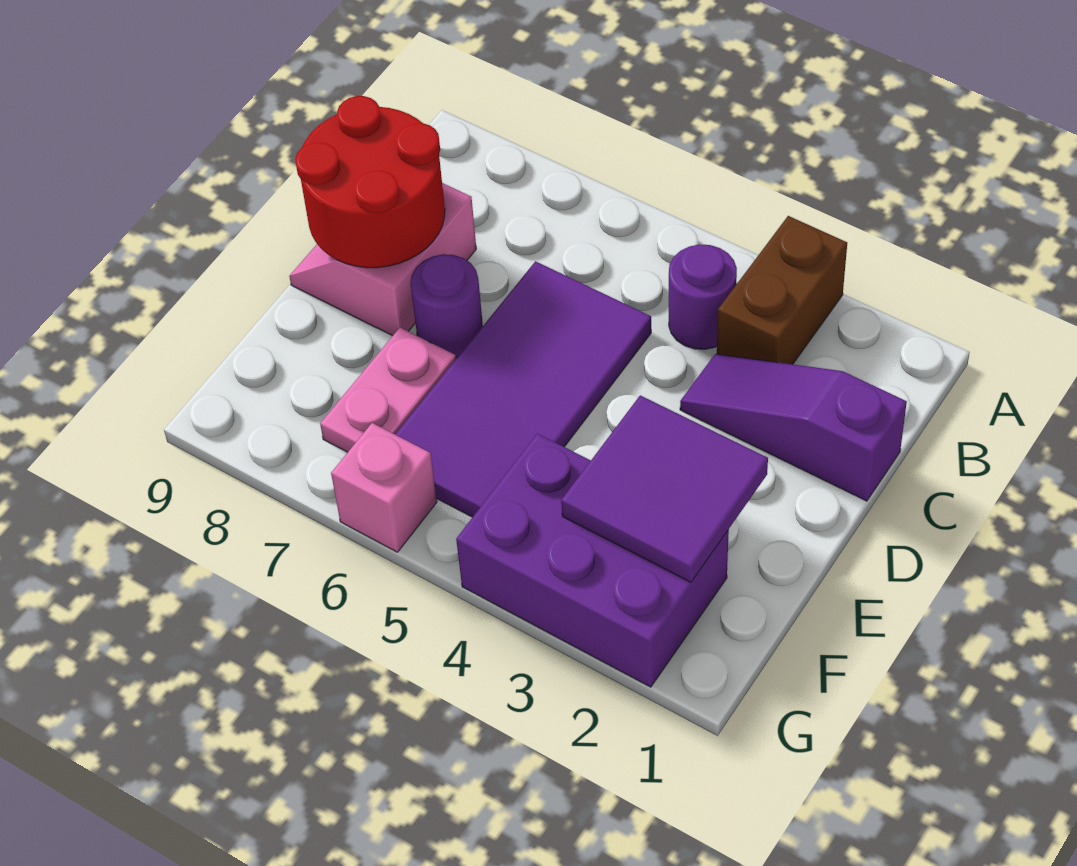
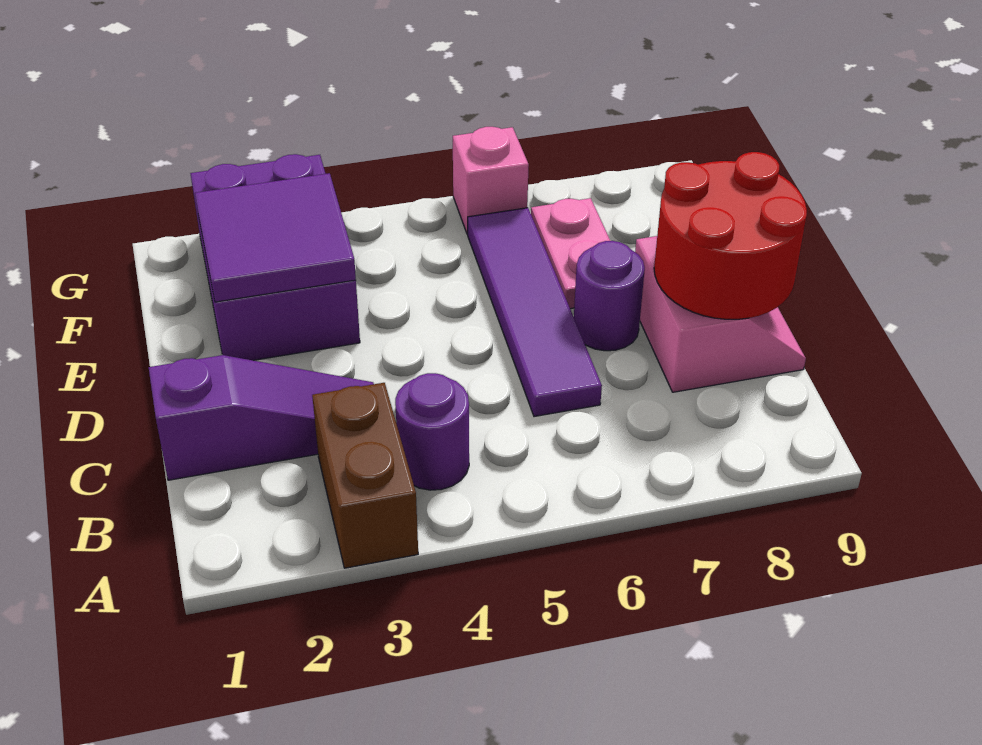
purple 2x4 tile [395,261,651,517] -> purple 1x4 tile [468,208,602,417]
purple 2x3 brick [456,434,729,687] -> purple 2x3 brick turned to [190,154,360,360]

